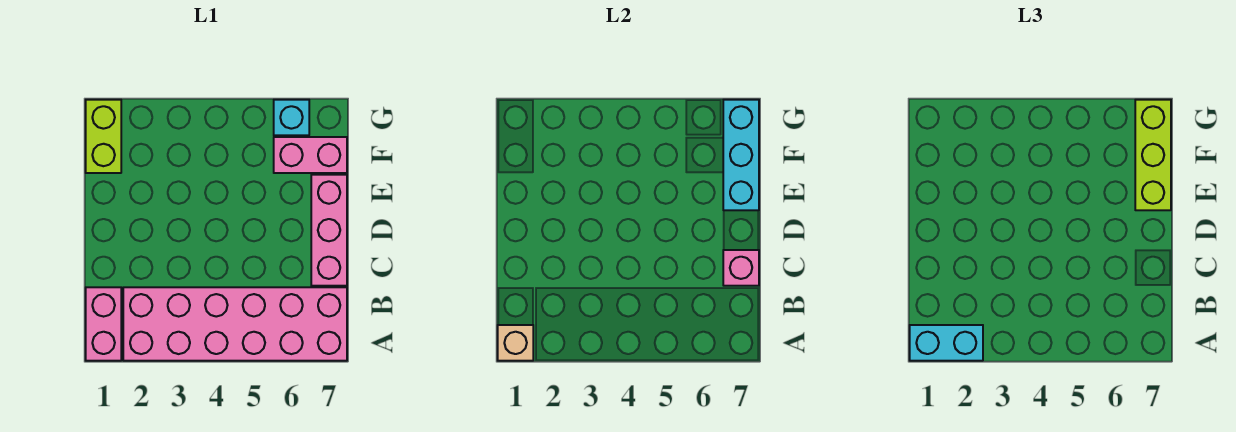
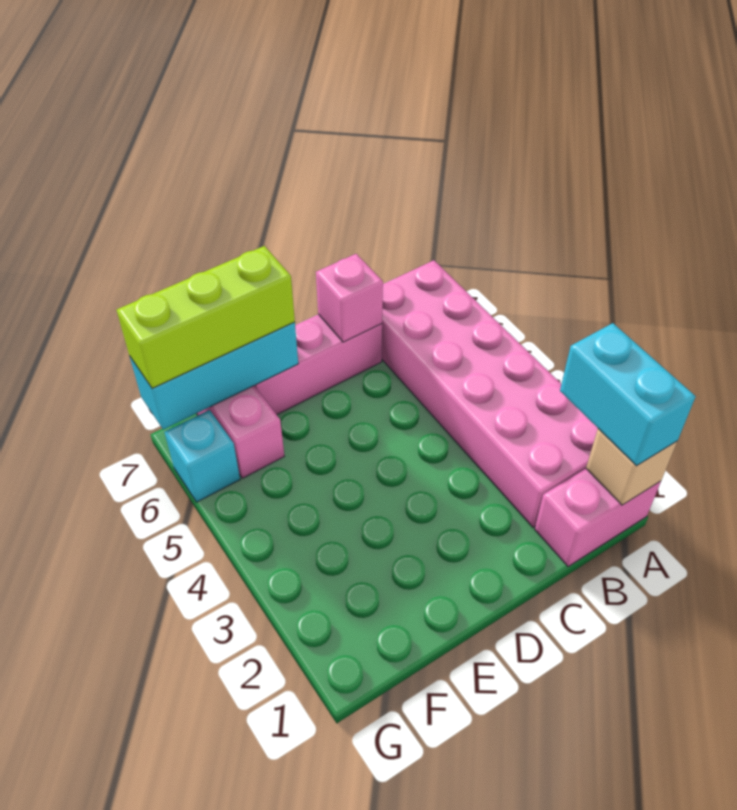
lime 1x2 brick [86,100,121,173] -> none

